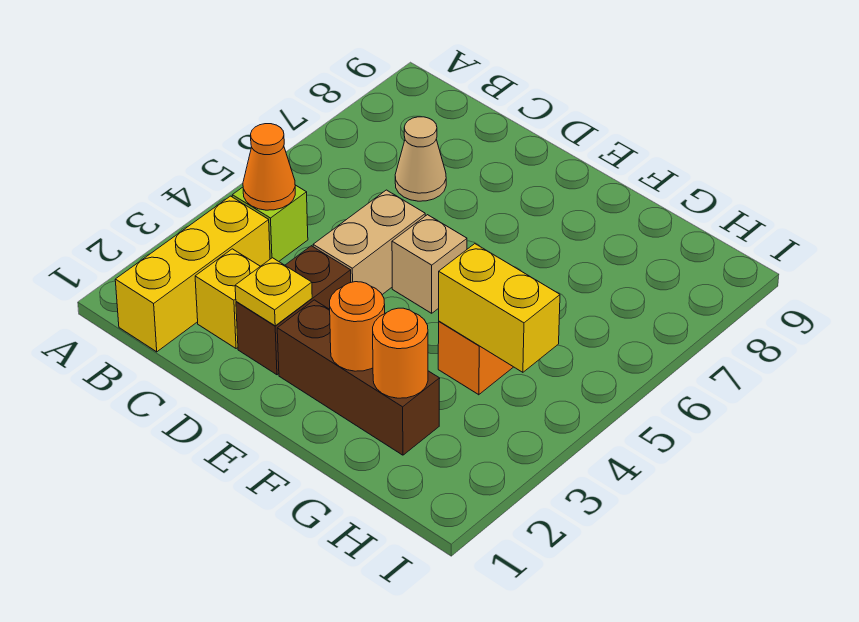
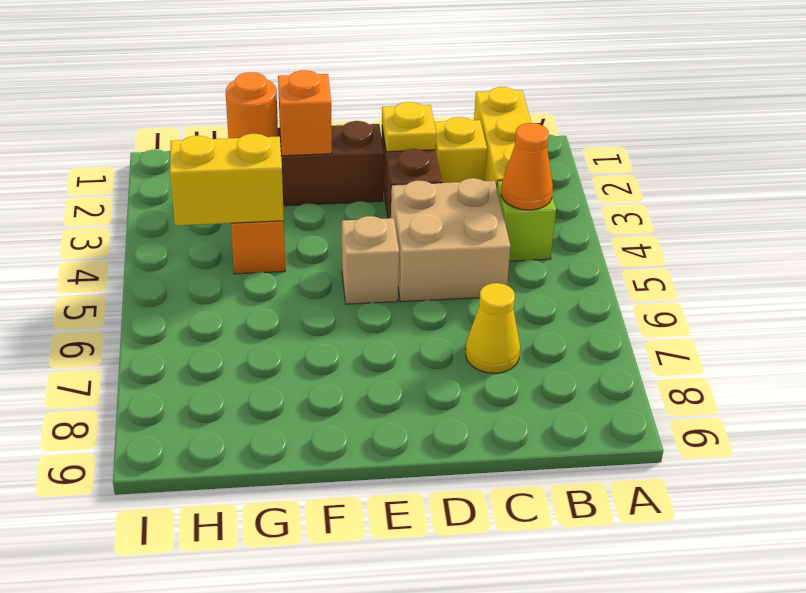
tan 1x1 cone [395,117,446,201] -> yellow 1x1 cone [466,283,520,373]
tan 1x2 brick [313,190,425,294] -> tan 2x2 brick [391,178,511,302]
orange 1x1 round brick [330,282,385,371] -> orange 1x1 brick [278,70,332,156]

